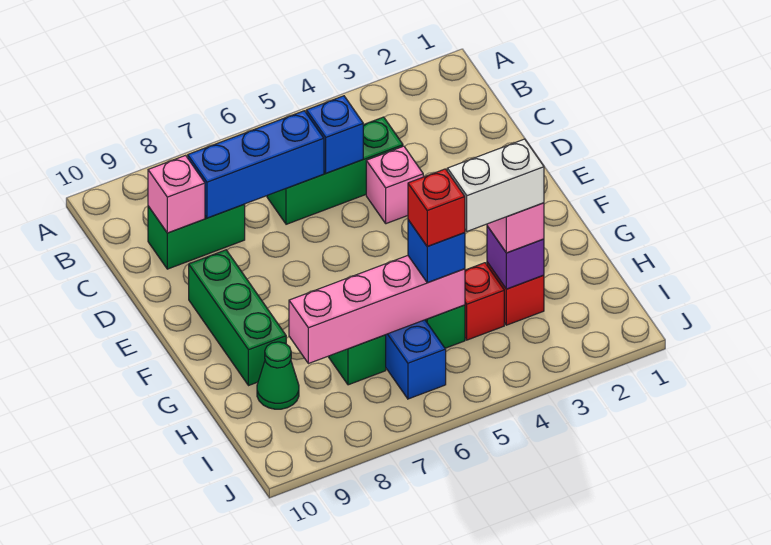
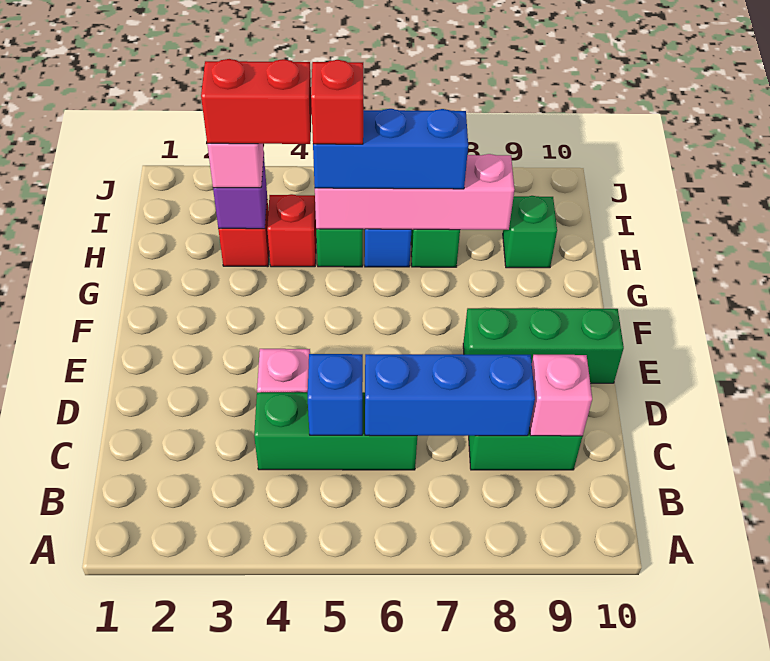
green 1x3 brick [189,250,286,386] -> green 1x3 brick turned to [463,308,624,383]
white 1x2 brick [447,139,544,231] -> red 1x2 brick [201,59,312,144]
blue 1x1 brick [408,220,465,283] -> blue 1x3 brick [313,109,468,189]
green 1x1 cone [257,342,299,409] -> green 1x1 brick [503,196,557,268]

